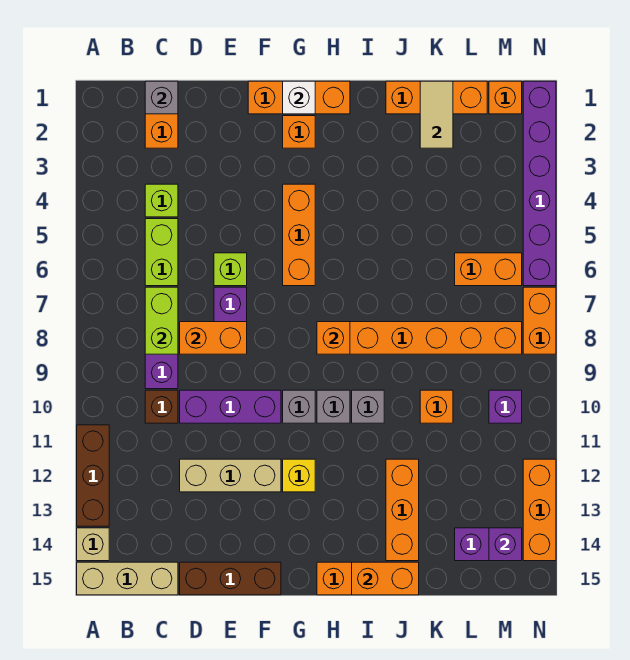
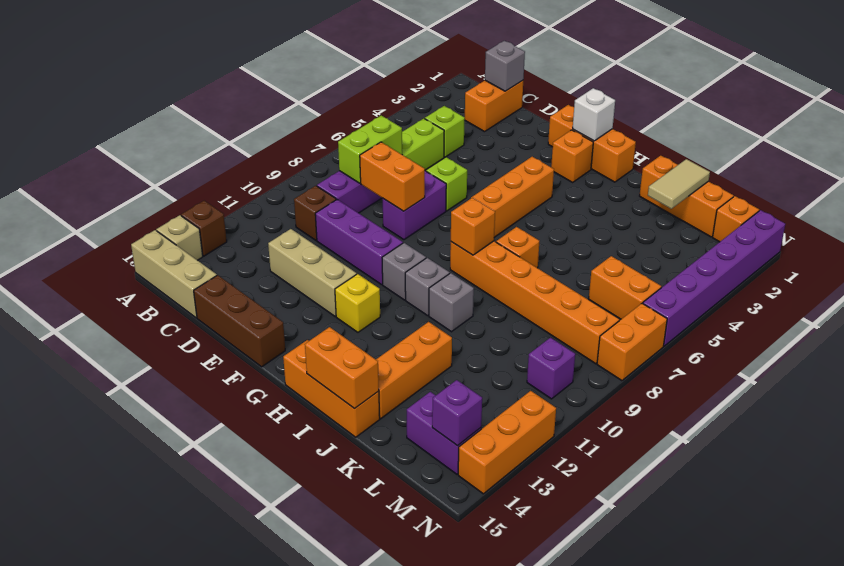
brown 1x3 brick [77,425,109,526] -> brown 1x1 brick [181,201,227,256]
orange 1x1 brick [420,390,453,423] -> orange 1x1 brick moved to [496,227,539,268]

